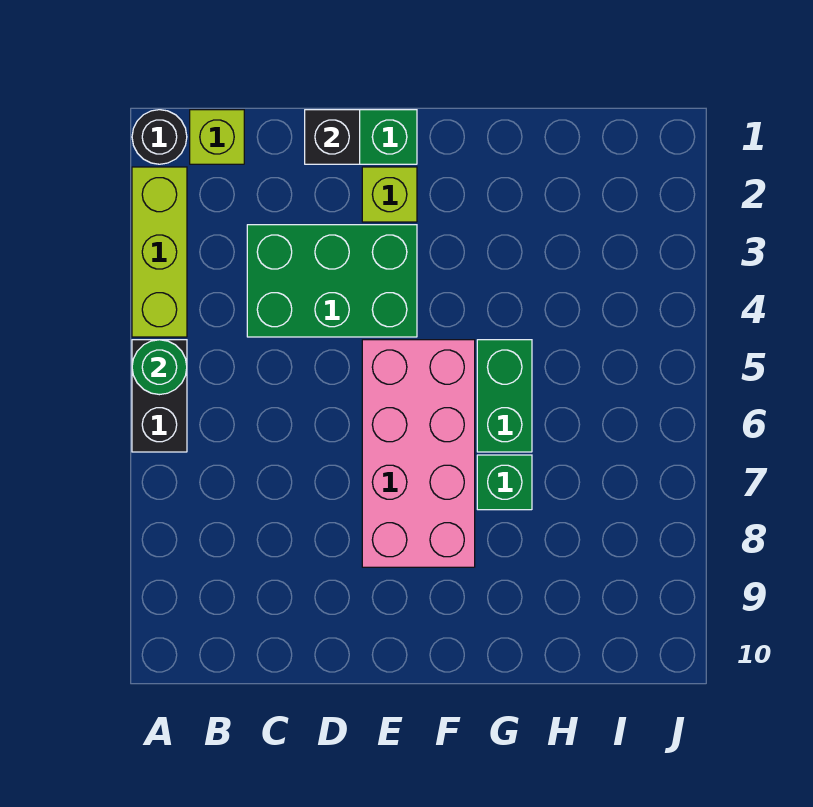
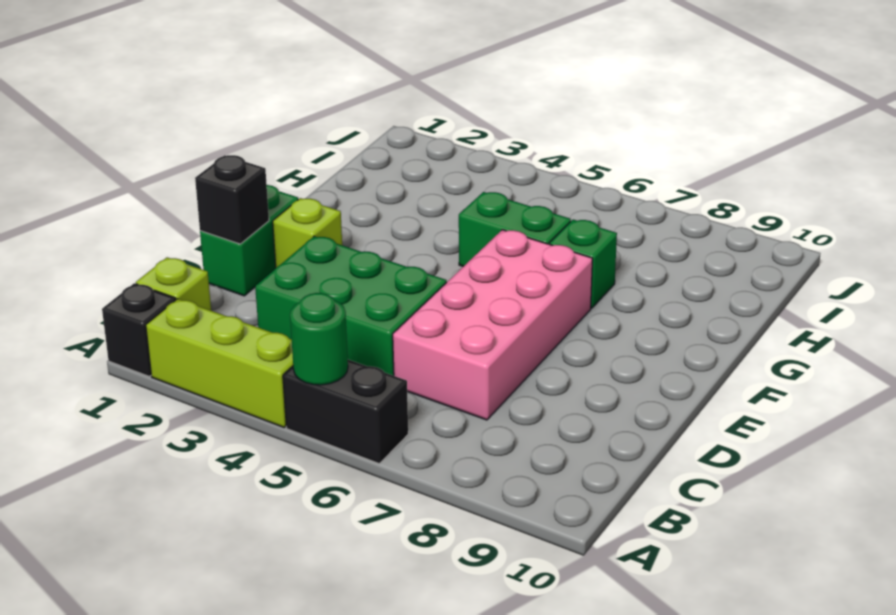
black 1x1 round brick [132,110,187,164] -> black 1x1 brick [102,283,176,376]
green 2x3 brick [247,225,417,337] -> green 2x3 brick turned to [255,236,447,376]
pink 2x4 brick [362,340,475,567] -> pink 2x4 brick turned to [393,230,593,420]

